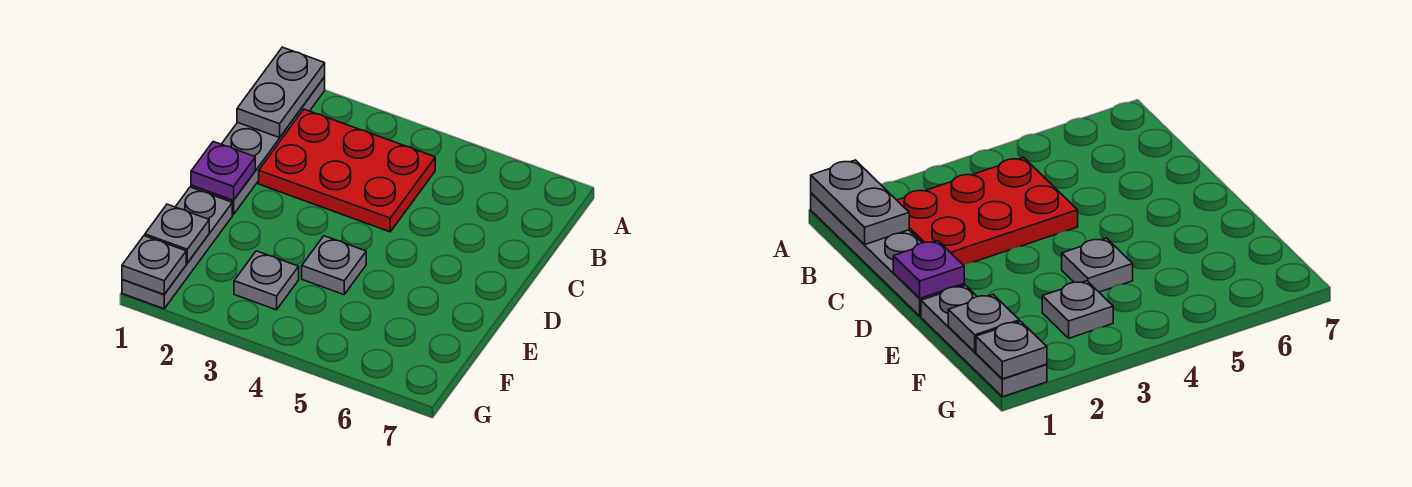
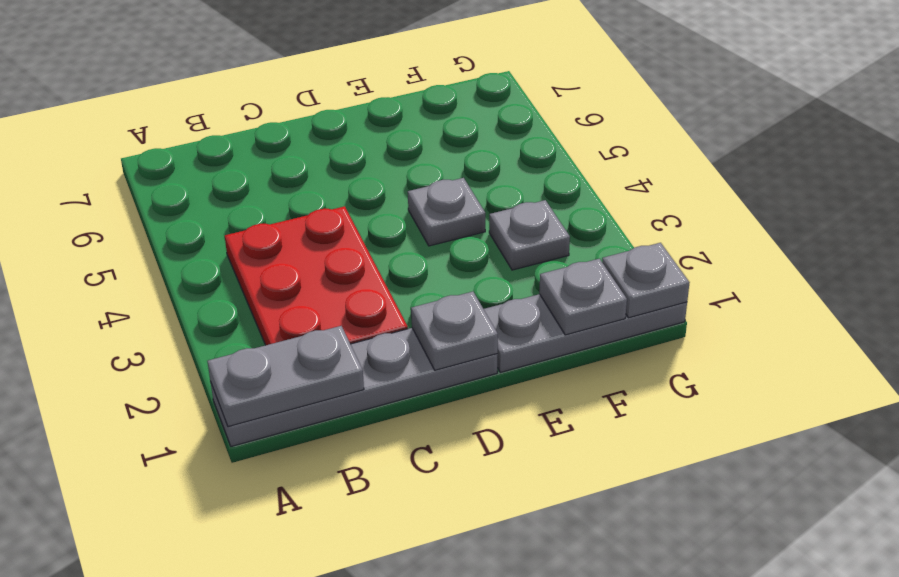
purple 1x1 plate [191,142,255,200] -> grey 1x1 plate [411,292,498,370]

